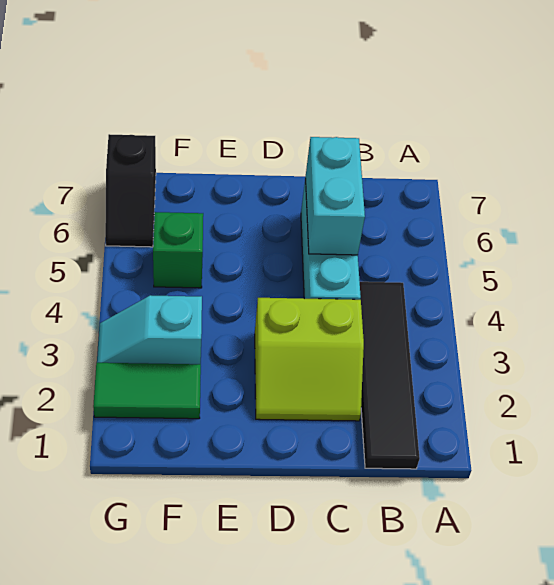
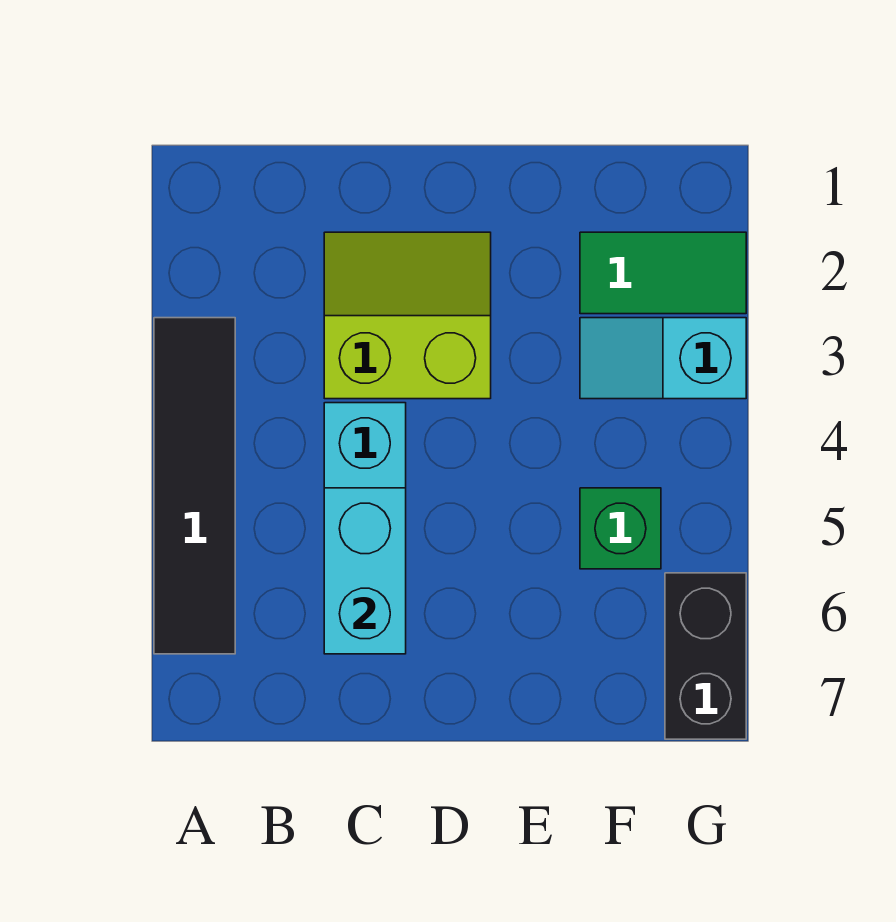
black 1x4 tile [360,282,420,469] -> black 1x4 tile moved to [154,318,235,654]
cyan 1x2 slope [97,295,202,364] -> cyan 1x2 slope turned to [580,318,746,399]
black 1x2 slope [105,134,156,247] -> black 1x2 brick [665,573,746,739]

